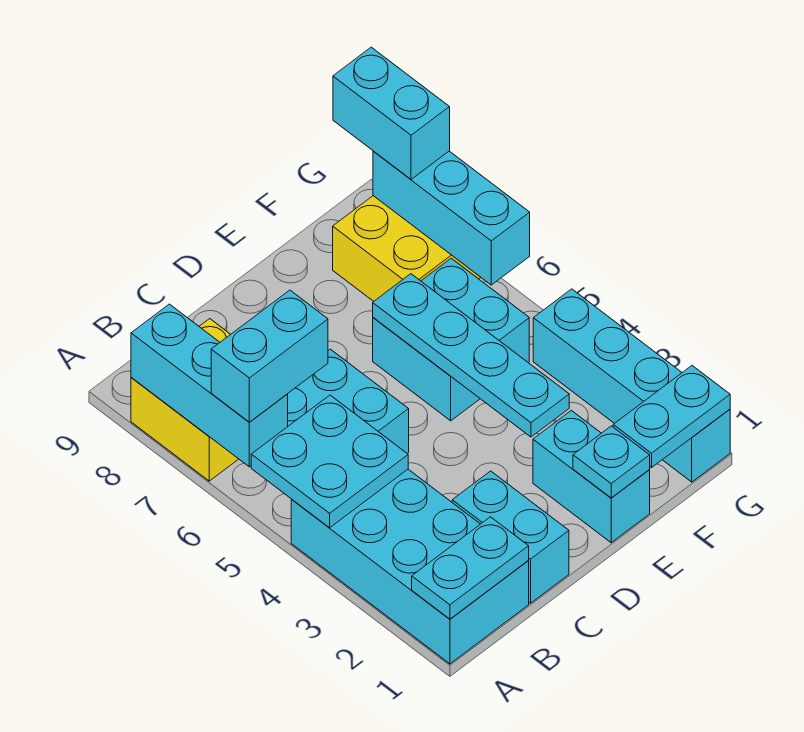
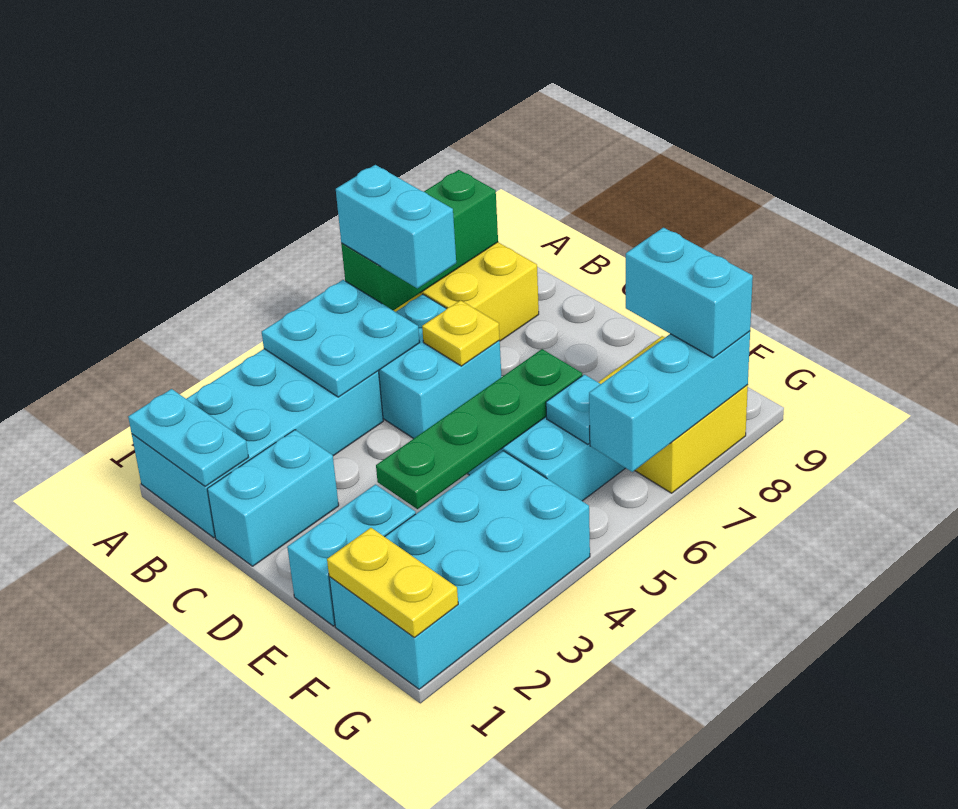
cyan 1x3 brick [131,304,288,467] -> green 1x3 brick [341,170,498,310]
none -> yellow 1x1 plate [422,300,500,366]
cyan 1x1 plate [573,426,650,498] -> cyan 1x1 plate moved to [546,375,600,444]
cyan 1x4 plate [373,274,569,437] -> green 1x4 plate [376,349,582,509]
cyan 1x2 plate [613,366,730,468] -> yellow 1x2 plate [327,528,458,638]
cyan 1x4 brick [533,289,730,482] -> cyan 2x4 brick [329,451,590,689]
cyan 1x2 brick [333,47,450,179] -> cyan 1x2 brick turned to [626,228,753,358]

